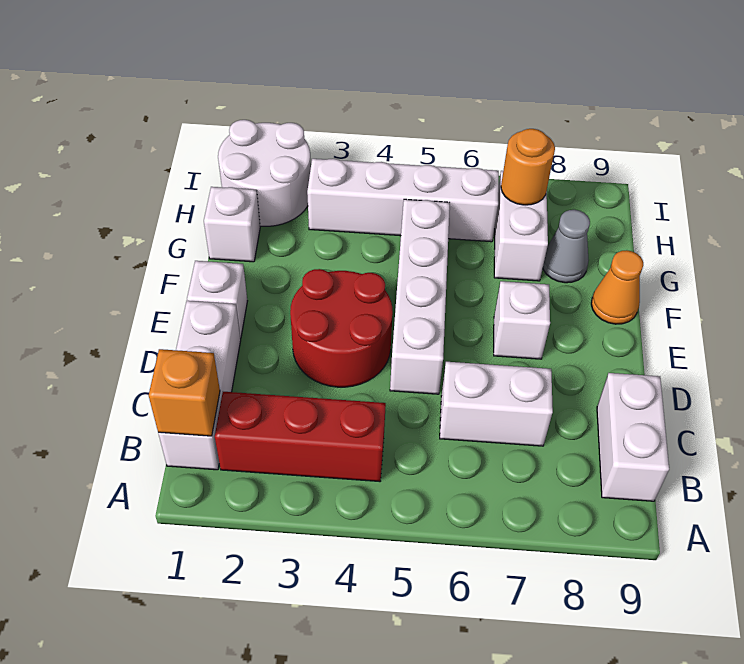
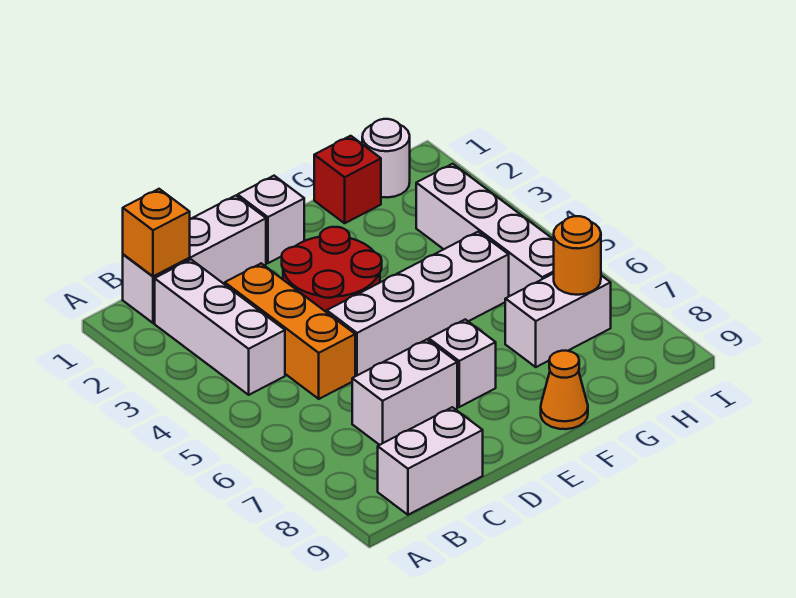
red 1x3 brick [215,392,386,482] -> white 1x3 brick [155,260,285,395]
none -> orange 1x3 brick [225,263,355,399]
white 1x2 brick [440,362,553,446] -> white 1x2 brick turned to [352,339,457,445]
white 1x1 brick [204,187,260,262] -> red 1x1 brick [314,136,381,223]
grey 1x1 cone [543,210,590,283] -> none
white 2x2 round brick [218,120,311,226] -> white 1x1 round brick [362,119,410,198]

